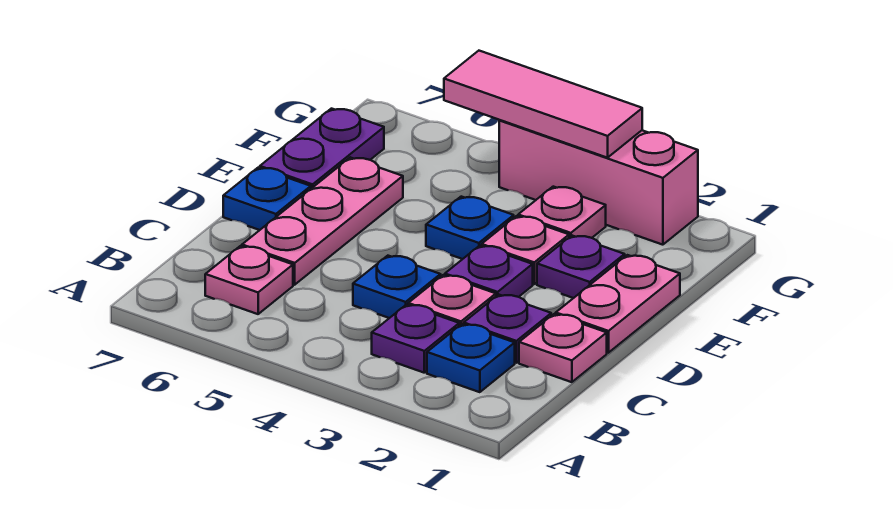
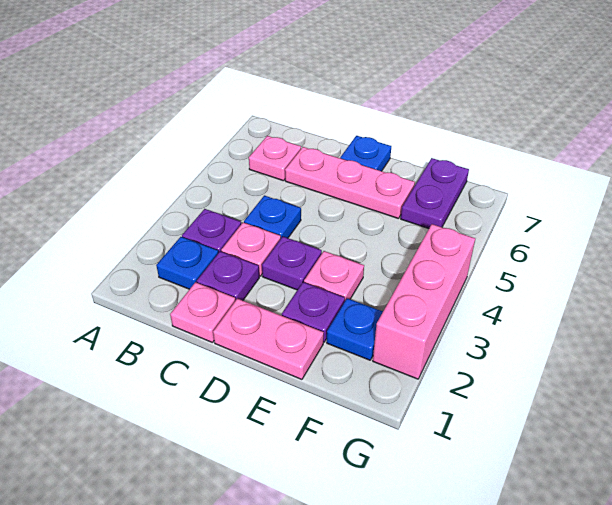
blue 1x1 plate [426,197,514,259] -> blue 1x1 plate moved to [327,298,383,360]
purple 1x2 plate [260,109,384,189] -> purple 1x2 plate turned to [401,158,469,228]
pink 1x1 plate [518,187,606,238] -> none
pink 1x3 tile [444,51,642,158] -> none

